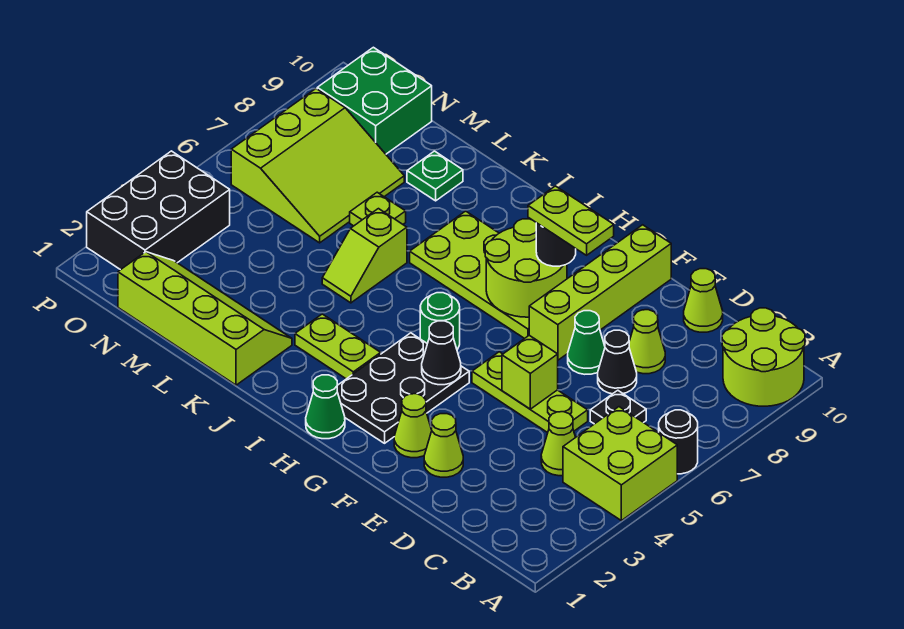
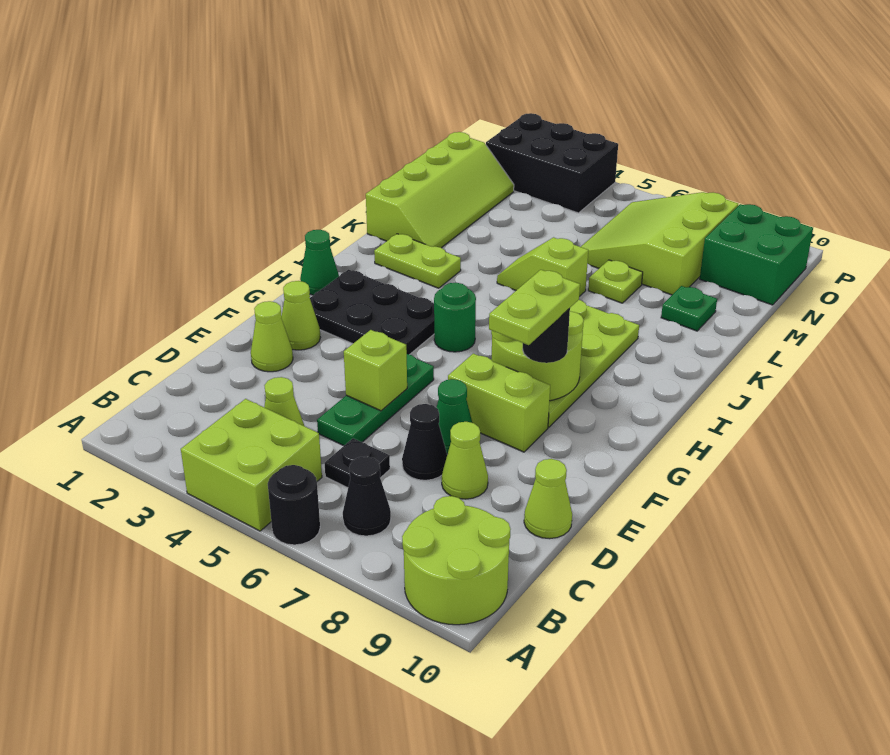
lime 1x3 plate [472,352,588,433] -> green 1x3 plate [317,354,434,446]
lime 1x4 brick [529,225,671,360] -> lime 1x2 brick [448,353,550,452]
black 1x1 cone [422,321,461,385] -> black 1x1 cone moved to [343,456,391,536]
lime 1x2 plate [295,314,381,379] -> lime 1x2 plate turned to [374,234,461,288]
lime 3x3 slope [231,89,404,243] -> lime 3x3 slope turned to [581,192,738,295]

